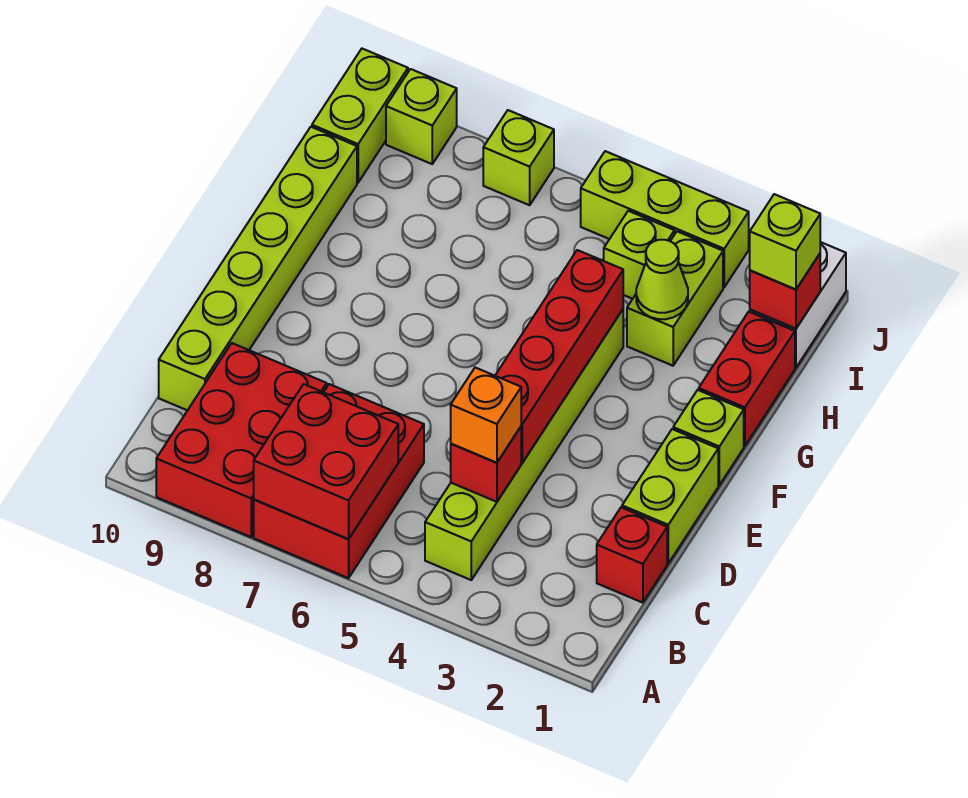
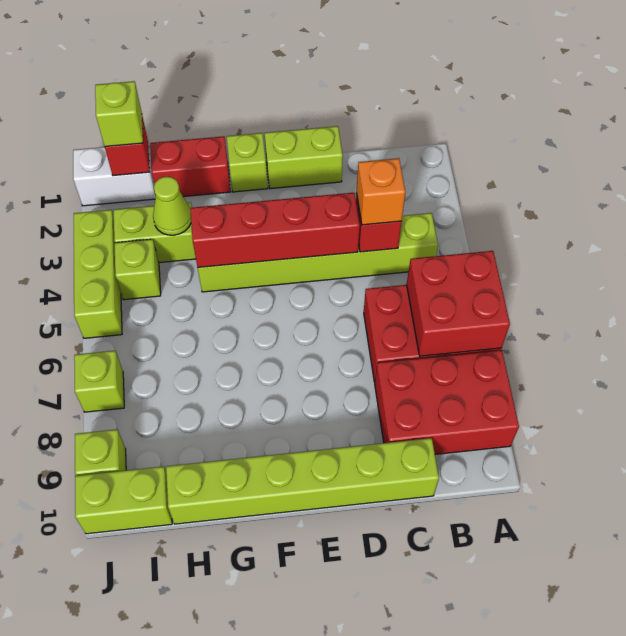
red 1x1 brick [597,507,667,603] -> none

